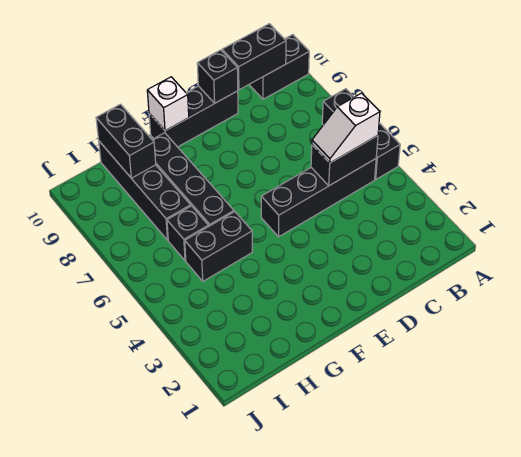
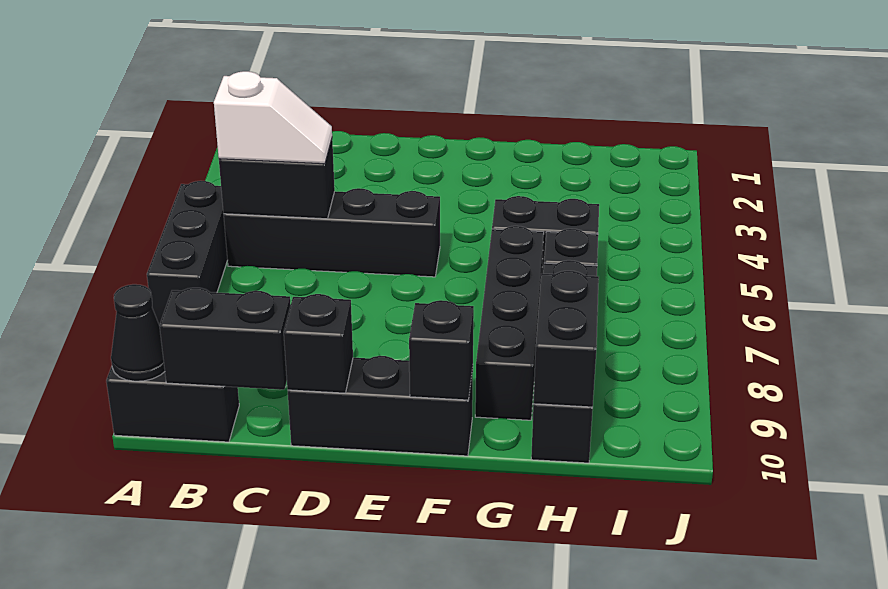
none -> black 1x1 cone [111,284,165,381]
white 1x1 brick [147,77,189,131] -> black 1x1 brick [409,300,474,400]

